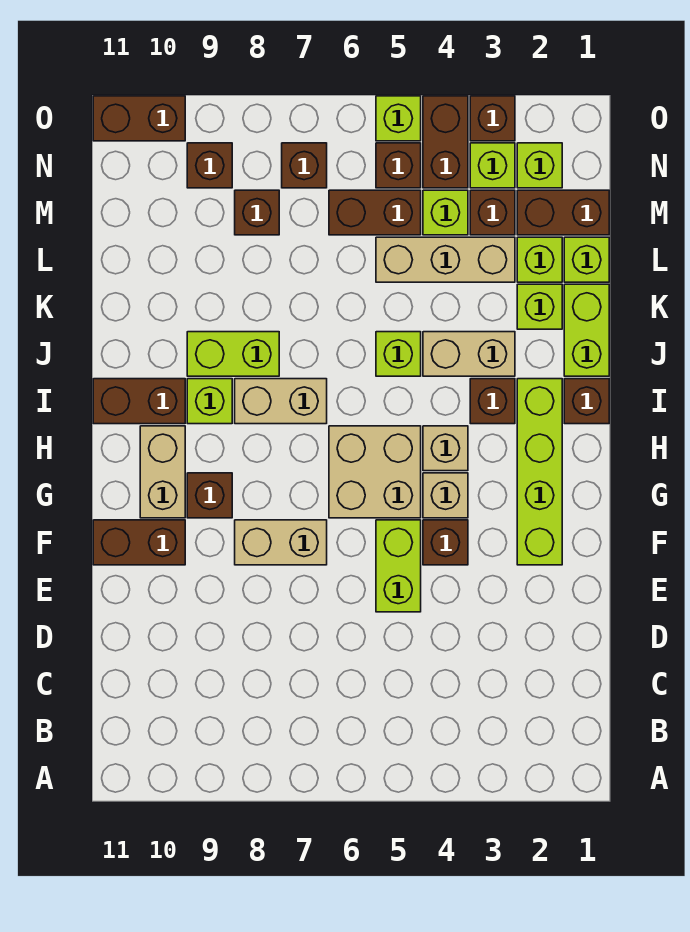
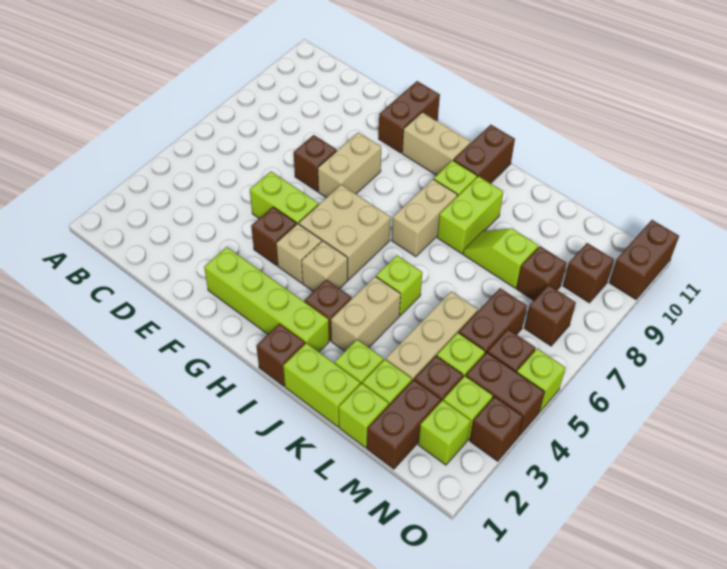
brown 1x1 brick [187,473,232,518] -> brown 1x1 brick moved to [294,135,337,191]
none -> lime 1x2 slope [463,228,538,288]

